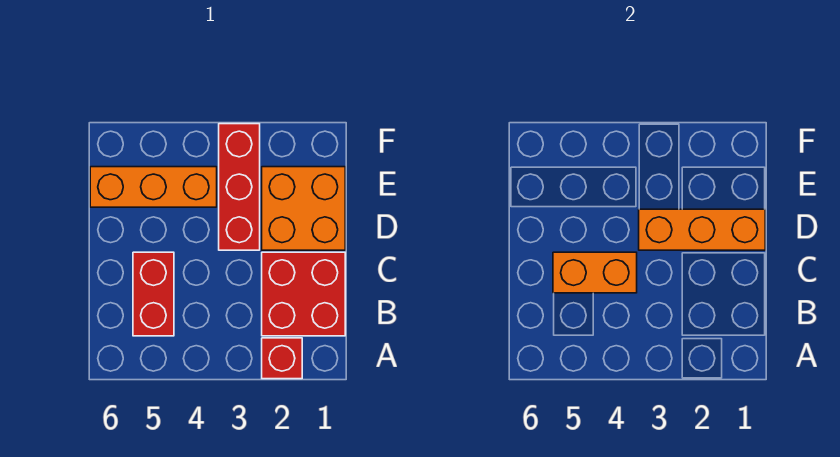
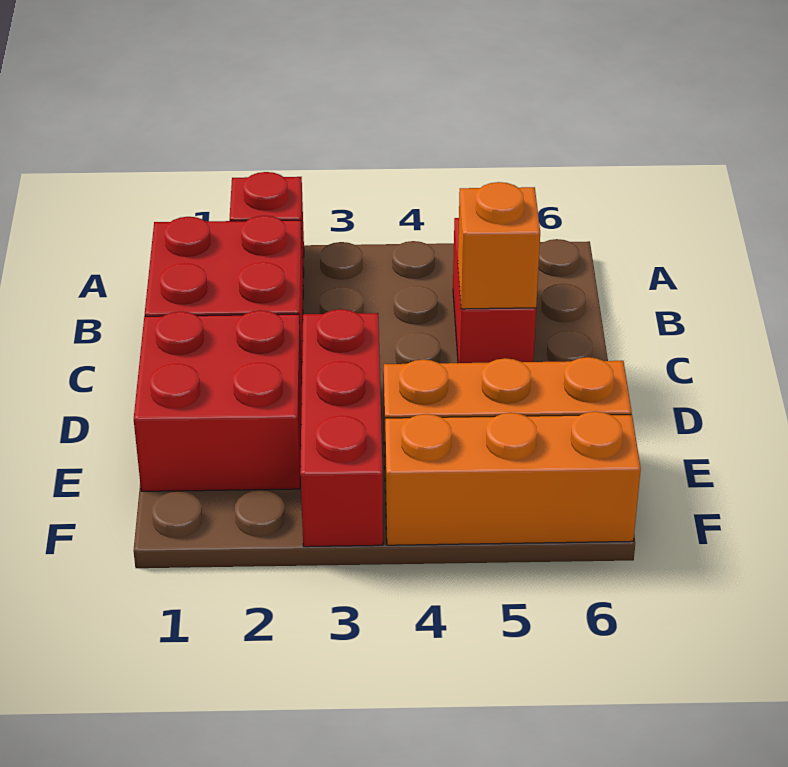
orange 1x2 brick [553,252,637,293] -> orange 1x1 brick [458,182,540,309]
orange 2x2 brick [262,167,345,250] -> red 2x2 brick [134,310,302,491]
orange 1x3 brick [639,209,765,250] -> orange 1x3 brick moved to [385,412,641,545]

